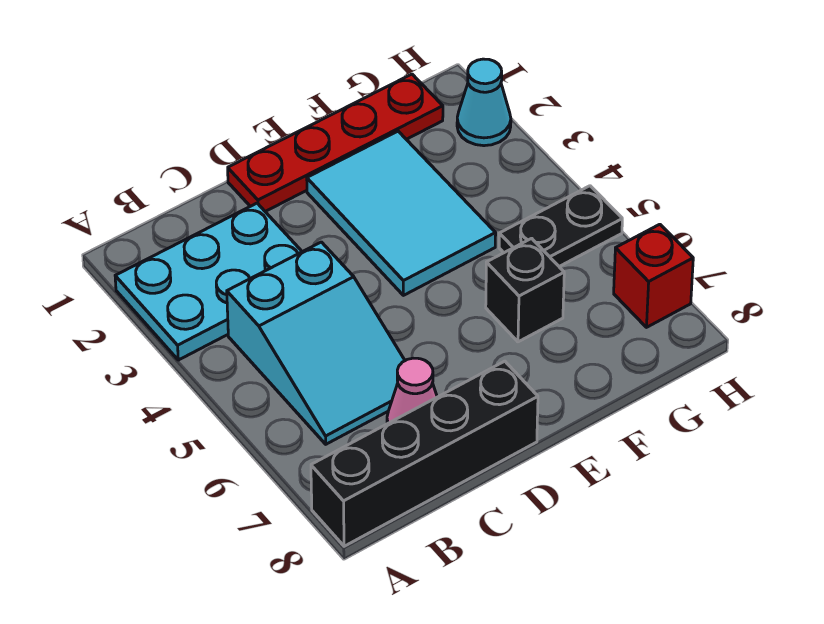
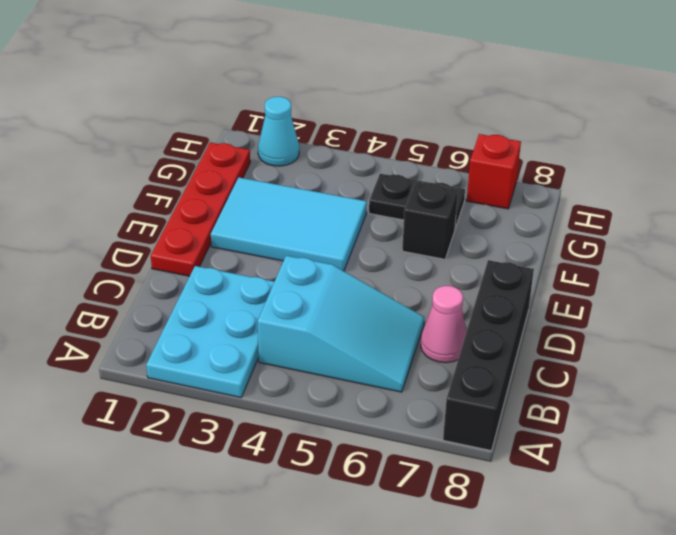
black 1x2 plate [499,186,622,266] -> black 1x2 plate turned to [369,174,465,228]

